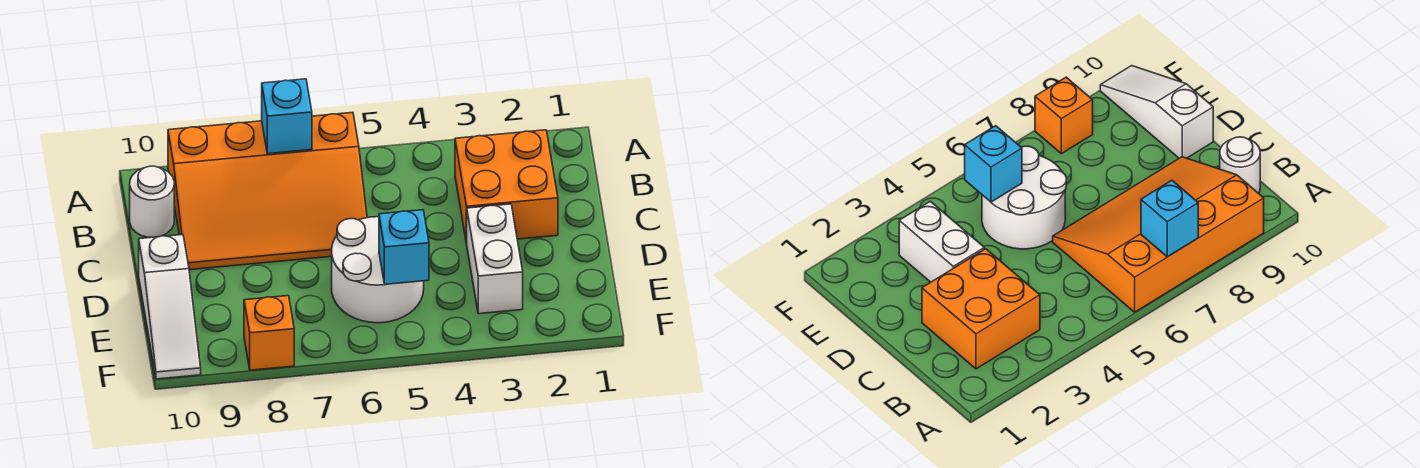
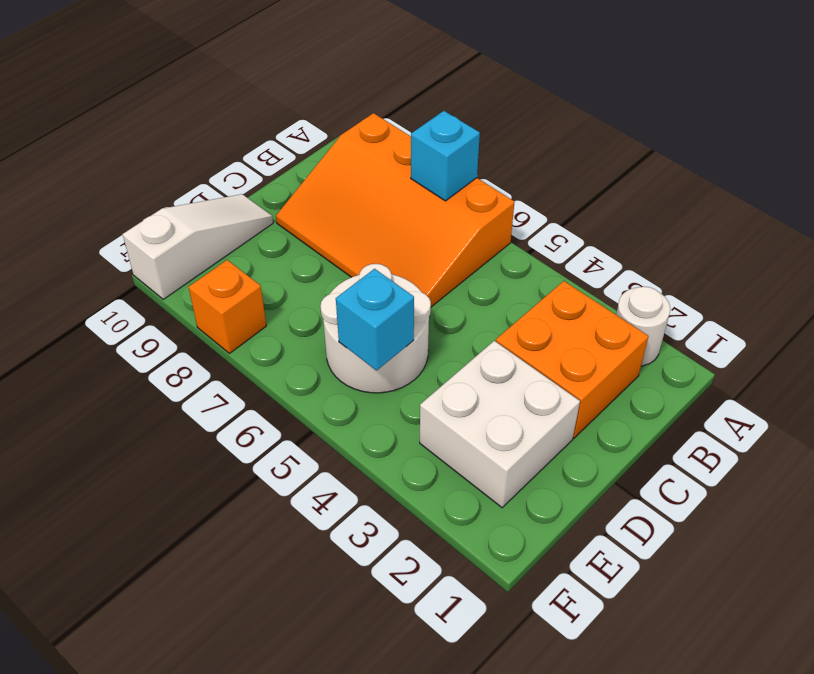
white 1x1 round brick [130,166,174,237] -> white 1x1 round brick moved to [616,287,670,366]
white 1x2 brick [467,204,523,314] -> white 2x2 brick [420,341,580,508]
white 1x3 slope [139,235,201,379] -> white 1x3 slope turned to [123,194,273,299]

